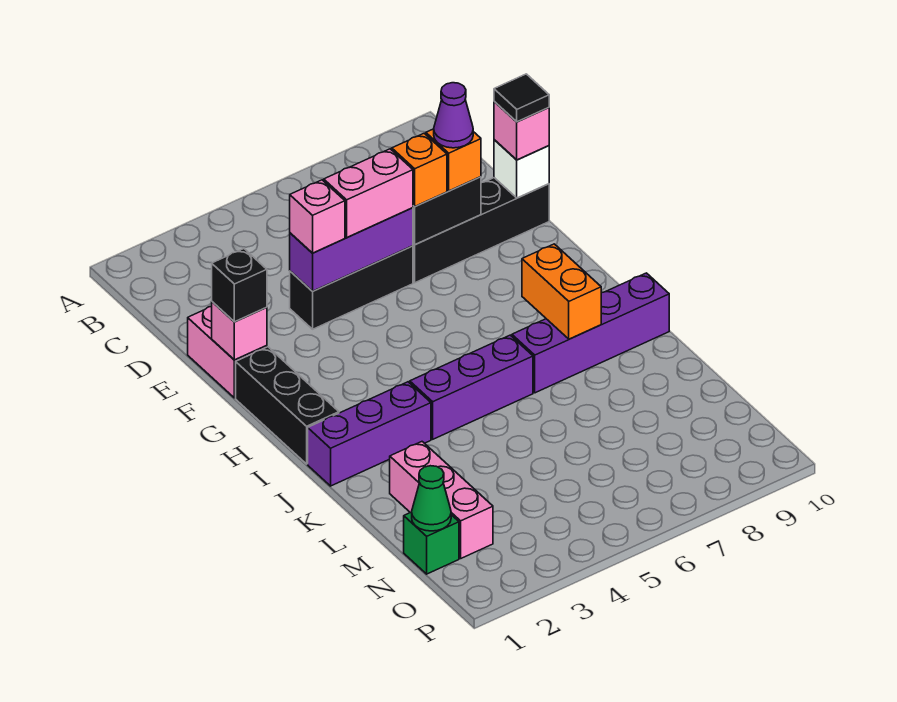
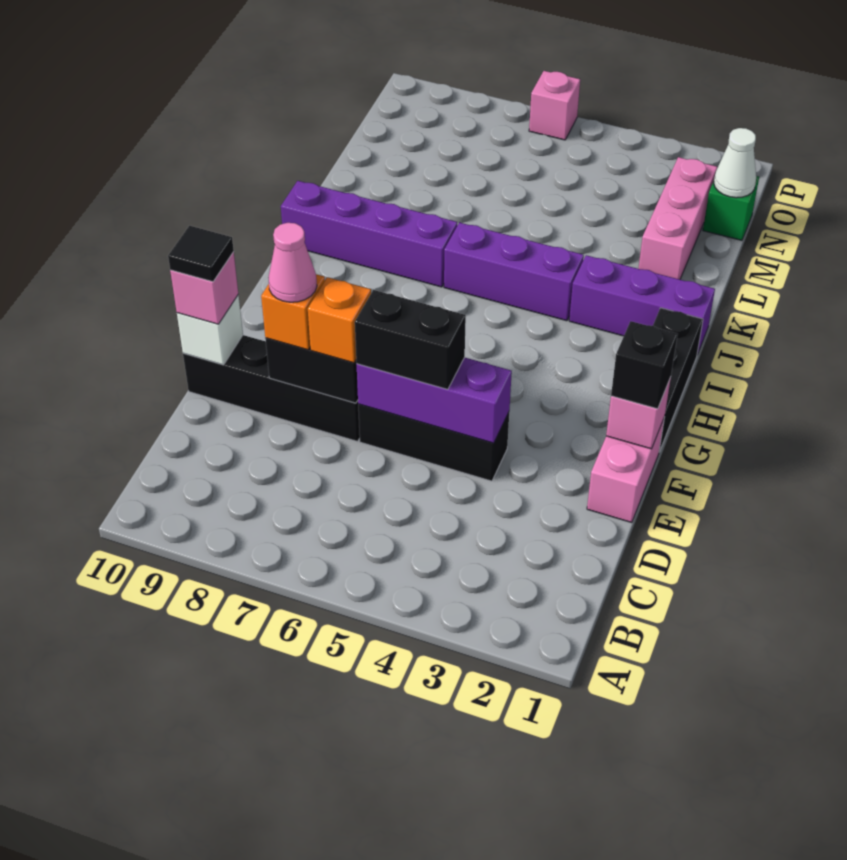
pink 1x1 brick [290,180,345,253] -> pink 1x1 brick moved to [529,71,580,140]
pink 1x2 brick [324,149,413,237] -> black 1x2 brick [355,290,466,389]
purple 1x1 cone [434,83,473,148] -> pink 1x1 cone [269,223,317,302]
orange 1x2 brick [522,244,601,339] -> none
green 1x1 cone [412,466,451,531] -> white 1x1 cone [714,128,756,198]

